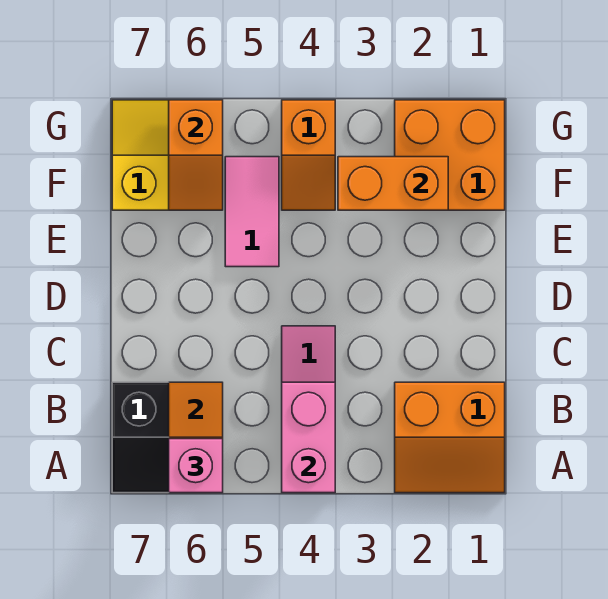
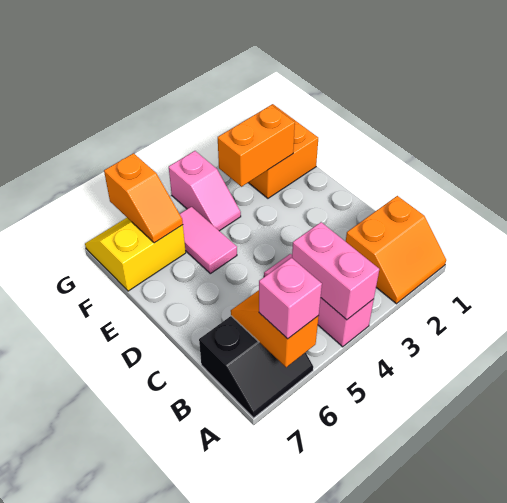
orange 1x2 slope [282,100,335,210] -> pink 1x2 slope [169,151,241,231]

